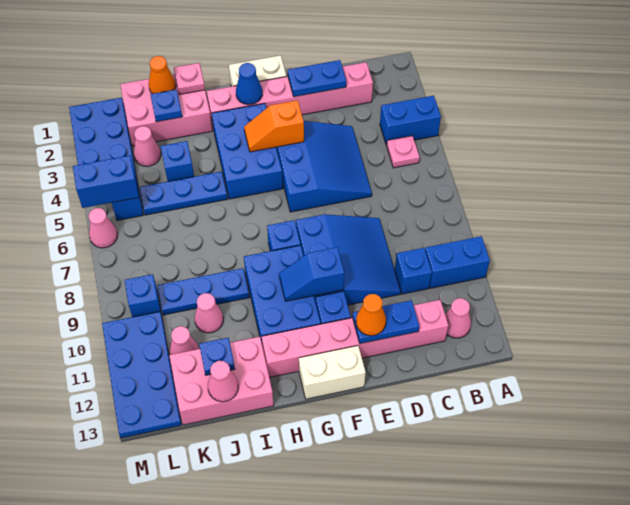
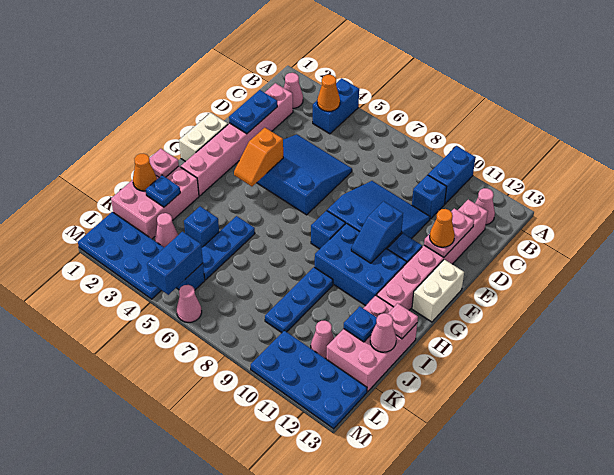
none -> orange 1x1 cone [317,75,340,111]
pink 1x1 plate [387,136,420,168] -> pink 1x1 plate moved to [388,303,418,339]
blue 1x2 plate [353,300,419,344] -> pink 1x2 plate [424,208,474,257]
blue 1x1 cone [236,63,262,105] -> none
blue 2x3 brick [212,103,283,199] -> none
pink 1x1 cone [195,293,223,333] -> pink 1x1 cone moved to [284,73,303,108]
blue 1x1 brick [125,274,161,317] -> none

